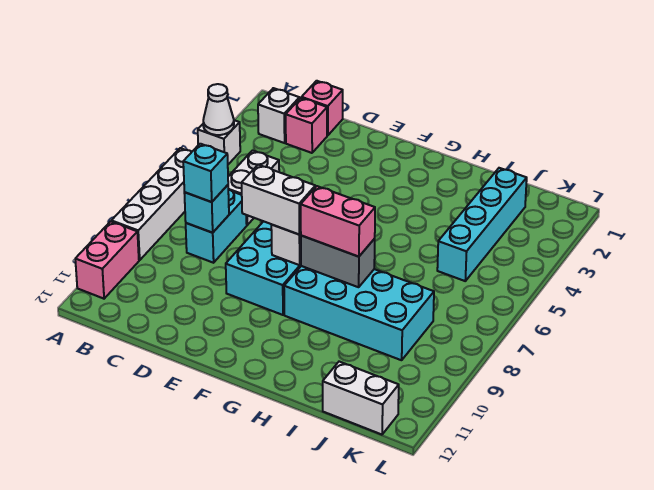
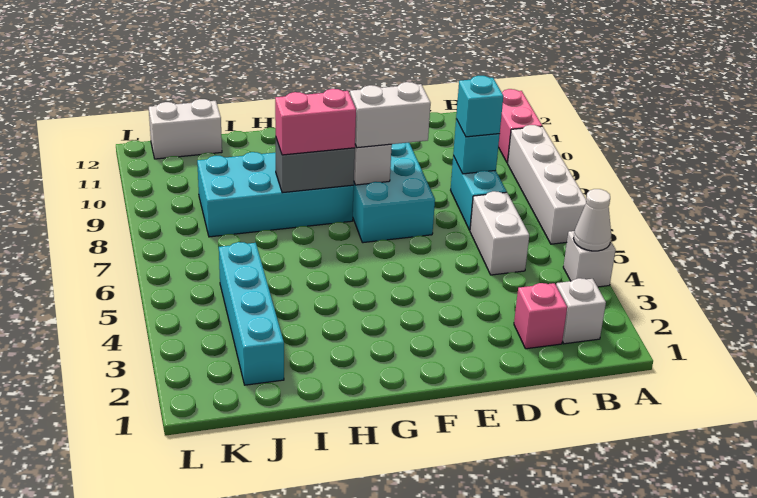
pink 1x1 brick [302,81,343,136] -> none

